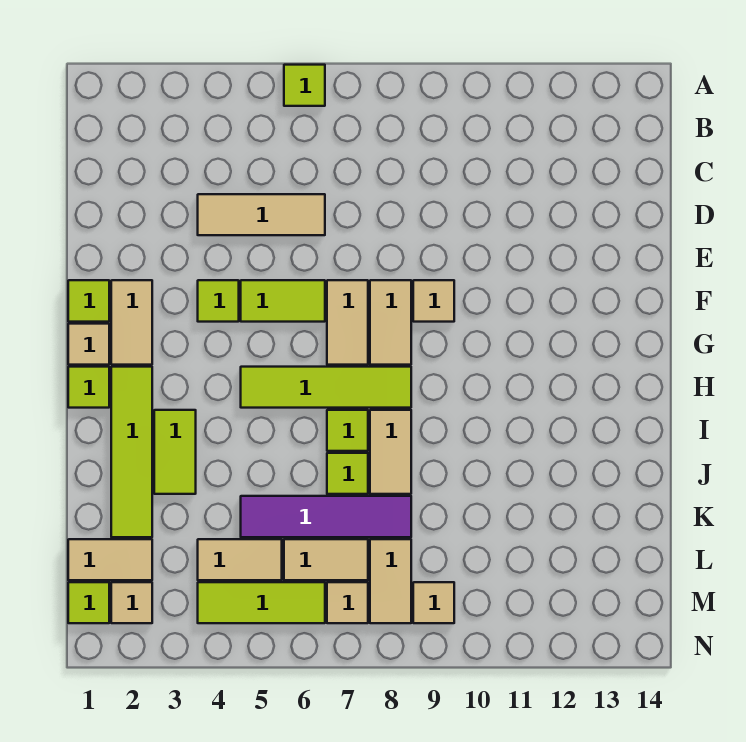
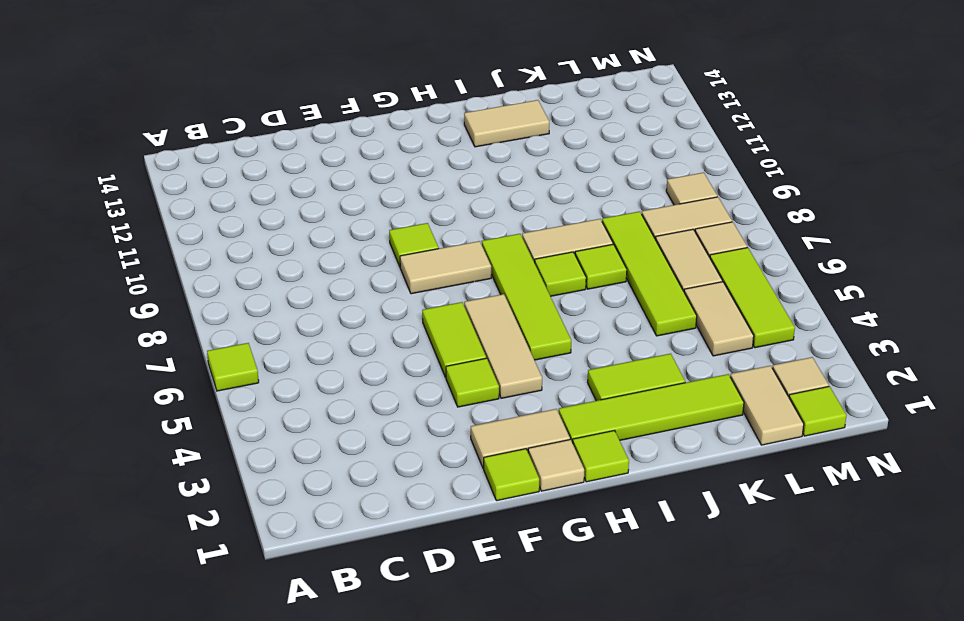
tan 1x3 tile [198,194,325,235] -> tan 1x3 tile moved to [464,294,542,398]
tan 1x2 tile [327,280,368,365] -> tan 1x2 tile moved to [464,100,549,147]
tan 1x1 tile [413,280,454,322] -> lime 1x1 tile [389,223,439,266]
purple 1x4 tile [241,496,411,537] -> lime 1x4 tile [602,211,697,336]

